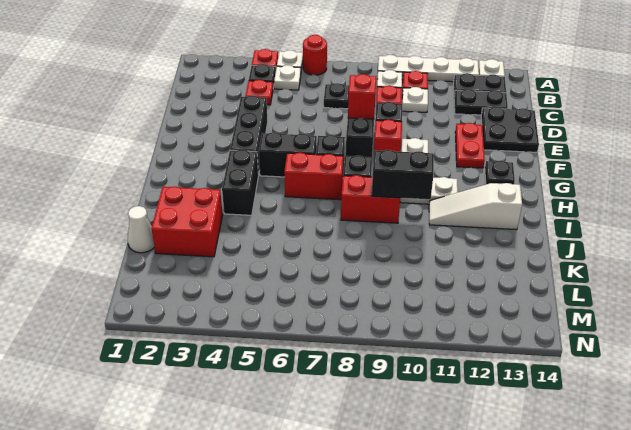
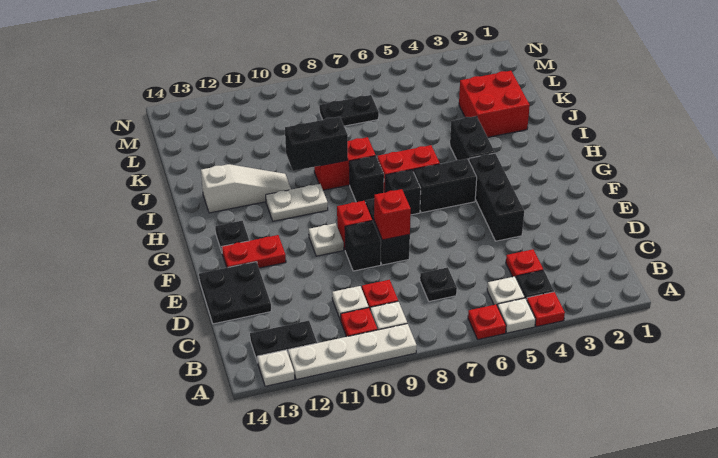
red 1x1 round brick [303,35,327,75] -> red 1x1 plate [468,304,506,339]
black 1x2 plate [454,89,508,115] -> black 1x2 plate moved to [319,95,379,126]
red 1x2 plate [455,123,485,168] -> red 1x2 plate turned to [222,235,286,268]
white 1x1 cone [128,206,154,253] -> none

